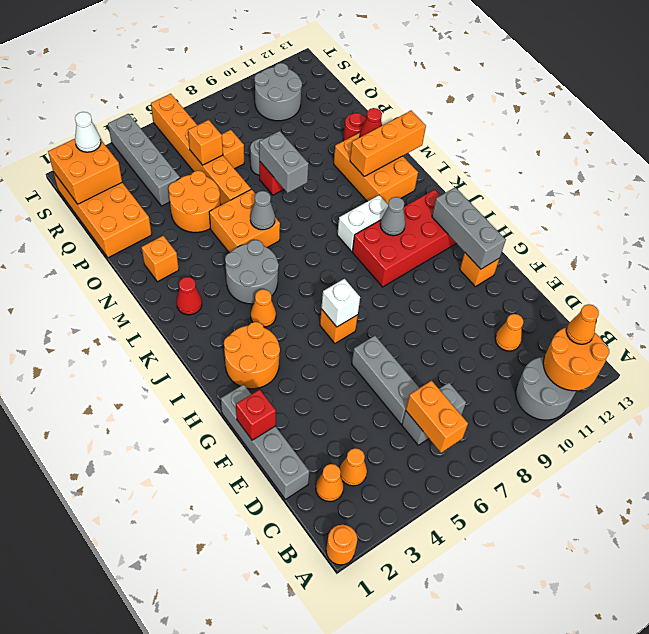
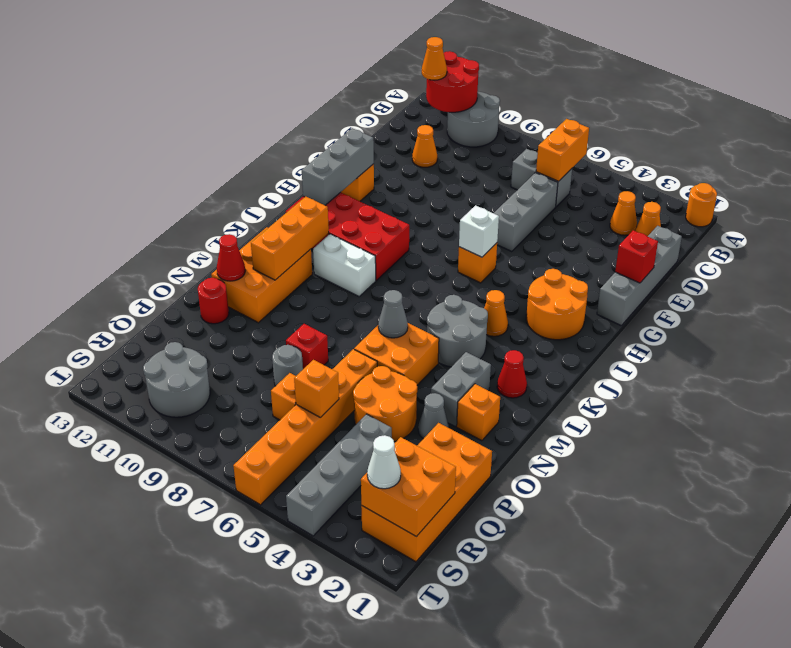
orange 2x2 round brick [543,327,609,391] -> red 2x2 round brick [426,51,479,112]
grey 1x1 cone [380,197,405,236] -> grey 1x1 cone moved to [418,393,449,439]
orange 1x3 brick [350,111,426,176] -> orange 1x3 brick turned to [251,196,329,280]
grey 1x2 brick [259,131,309,193] -> grey 1x2 brick moved to [431,352,491,426]

